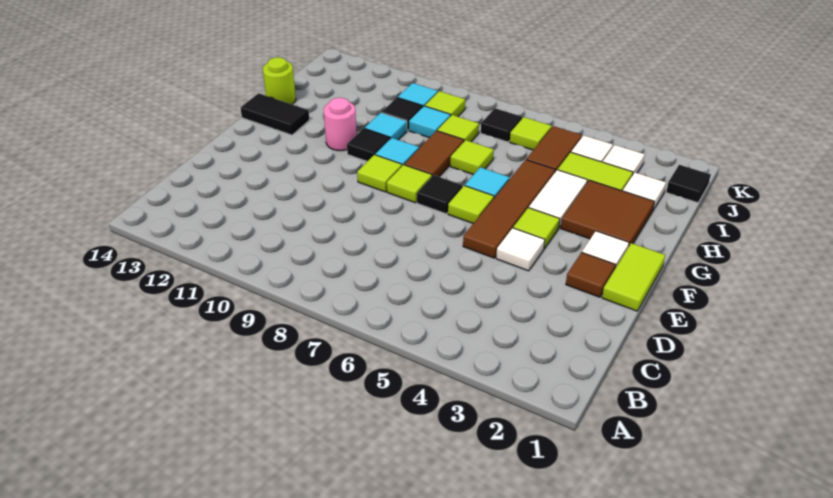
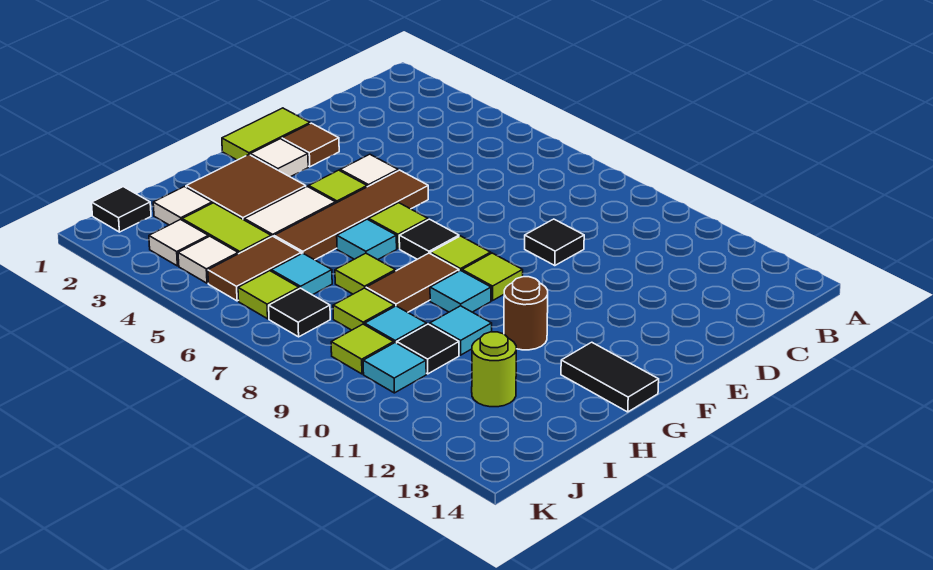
black 1x1 tile [347,128,390,161] -> black 1x1 tile moved to [525,219,584,266]
pink 1x1 round brick [324,98,357,151] -> brown 1x1 round brick [504,277,548,350]
lime 1x1 round brick [263,57,296,104] -> lime 1x1 round brick moved to [472,332,516,407]
none -> cyan 1x1 tile [271,253,332,295]

